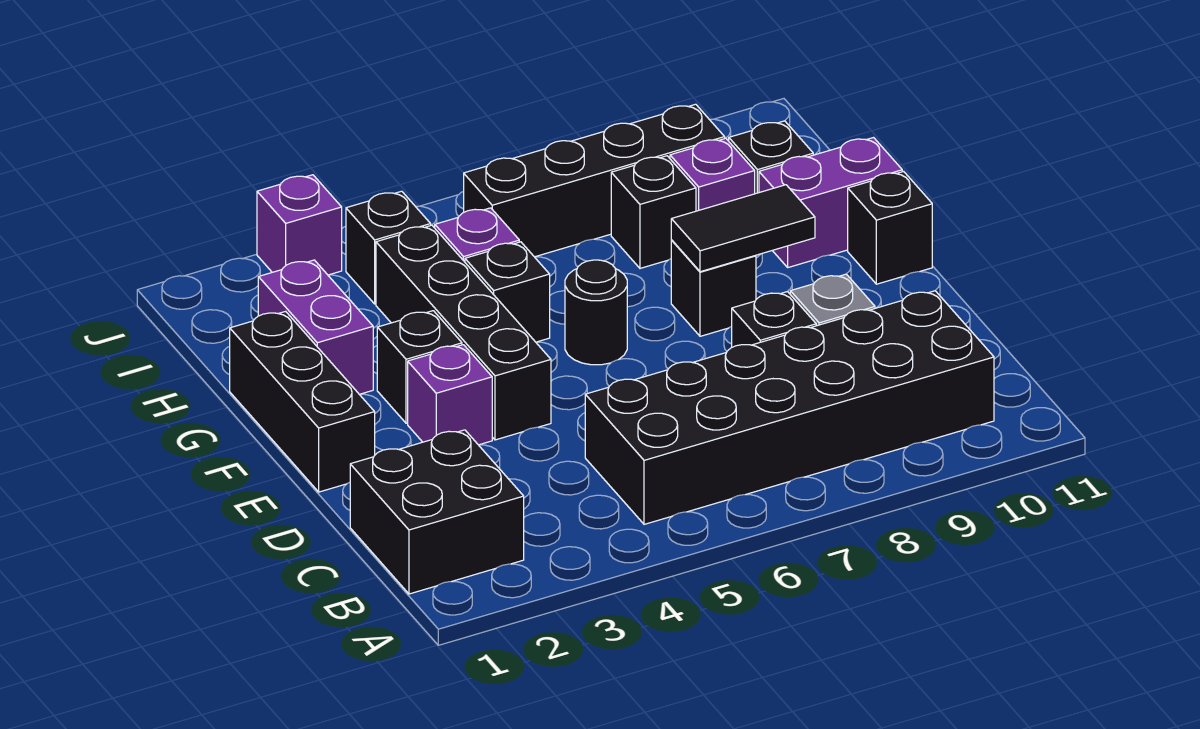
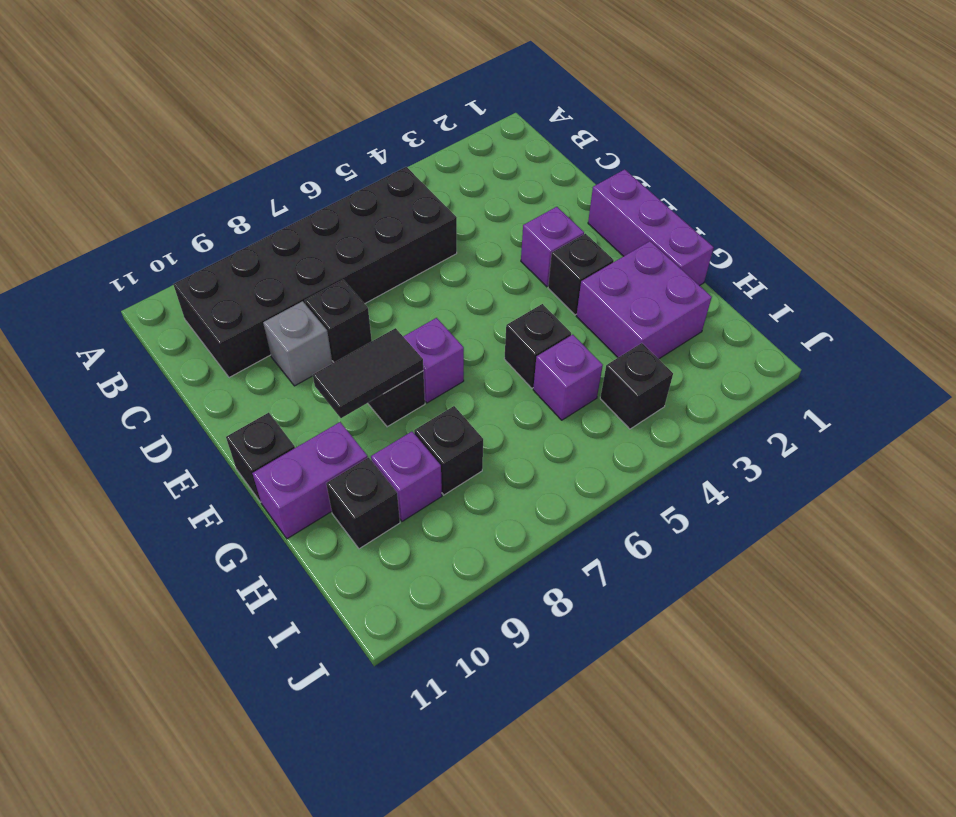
black 2x2 brick [350,430,524,594] -> none
black 1x3 brick [230,311,375,492] -> purple 1x3 brick [588,169,714,286]
black 1x4 brick [376,225,551,440] -> none
black 1x1 round brick [565,260,627,365] -> none
purple 1x2 brick [258,260,373,394] -> purple 2x2 brick [576,241,712,359]
black 1x4 brick [464,104,725,257] -> none
purple 1x1 brick [257,175,342,275] -> purple 1x1 brick moved to [403,318,464,403]

